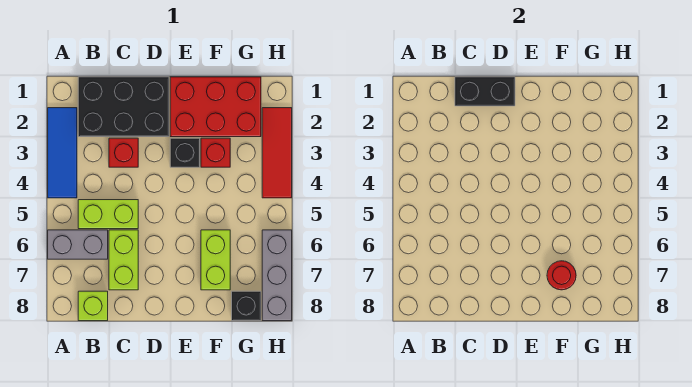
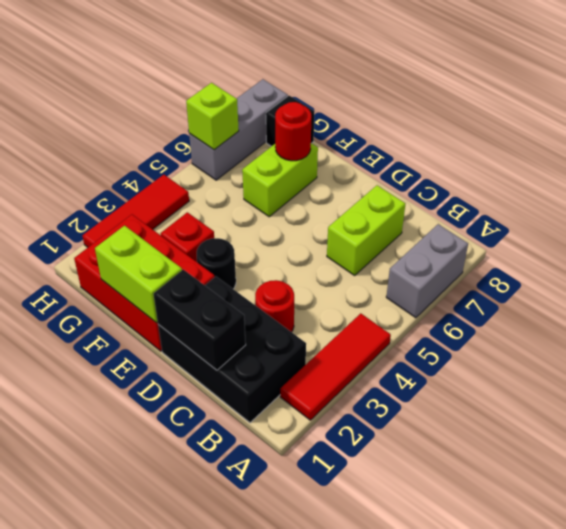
blue 1x3 tile [48,108,77,198] -> red 1x3 tile [280,313,391,420]
grey 1x2 brick [48,230,108,259] -> grey 1x2 brick turned to [386,224,468,318]
lime 1x2 brick [78,200,138,229] -> lime 1x2 brick moved to [95,226,182,323]
lime 1x1 brick [78,291,108,321] -> lime 1x1 brick moved to [186,83,239,150]
red 1x1 brick [109,138,138,167] -> red 1x1 round brick [255,280,294,332]
black 1x1 brick [170,138,200,167] -> black 1x1 round brick [197,238,236,289]

